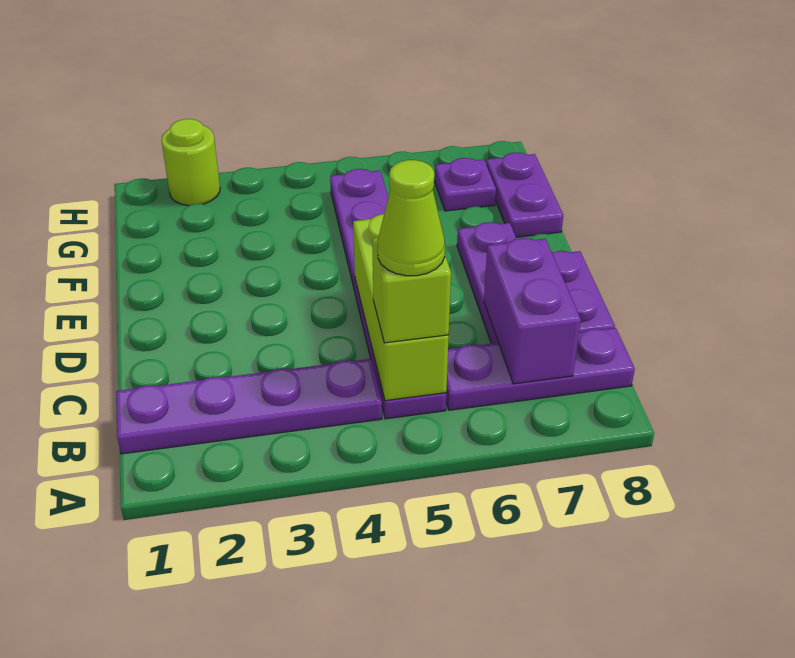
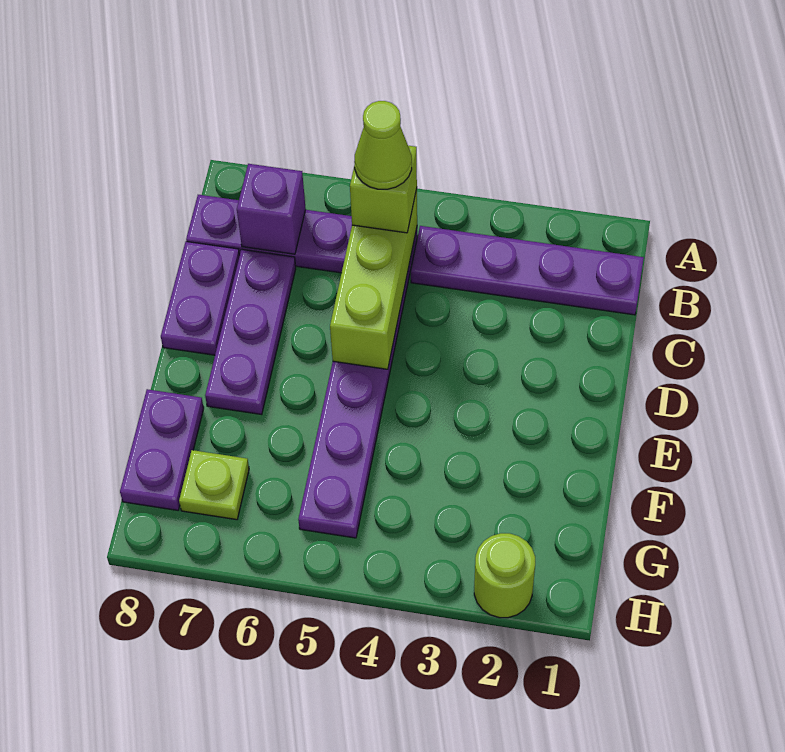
purple 1x2 brick [484,238,581,384] -> purple 1x1 brick [237,164,306,254]
purple 1x1 plate [435,158,496,211] -> lime 1x1 plate [179,450,249,520]

